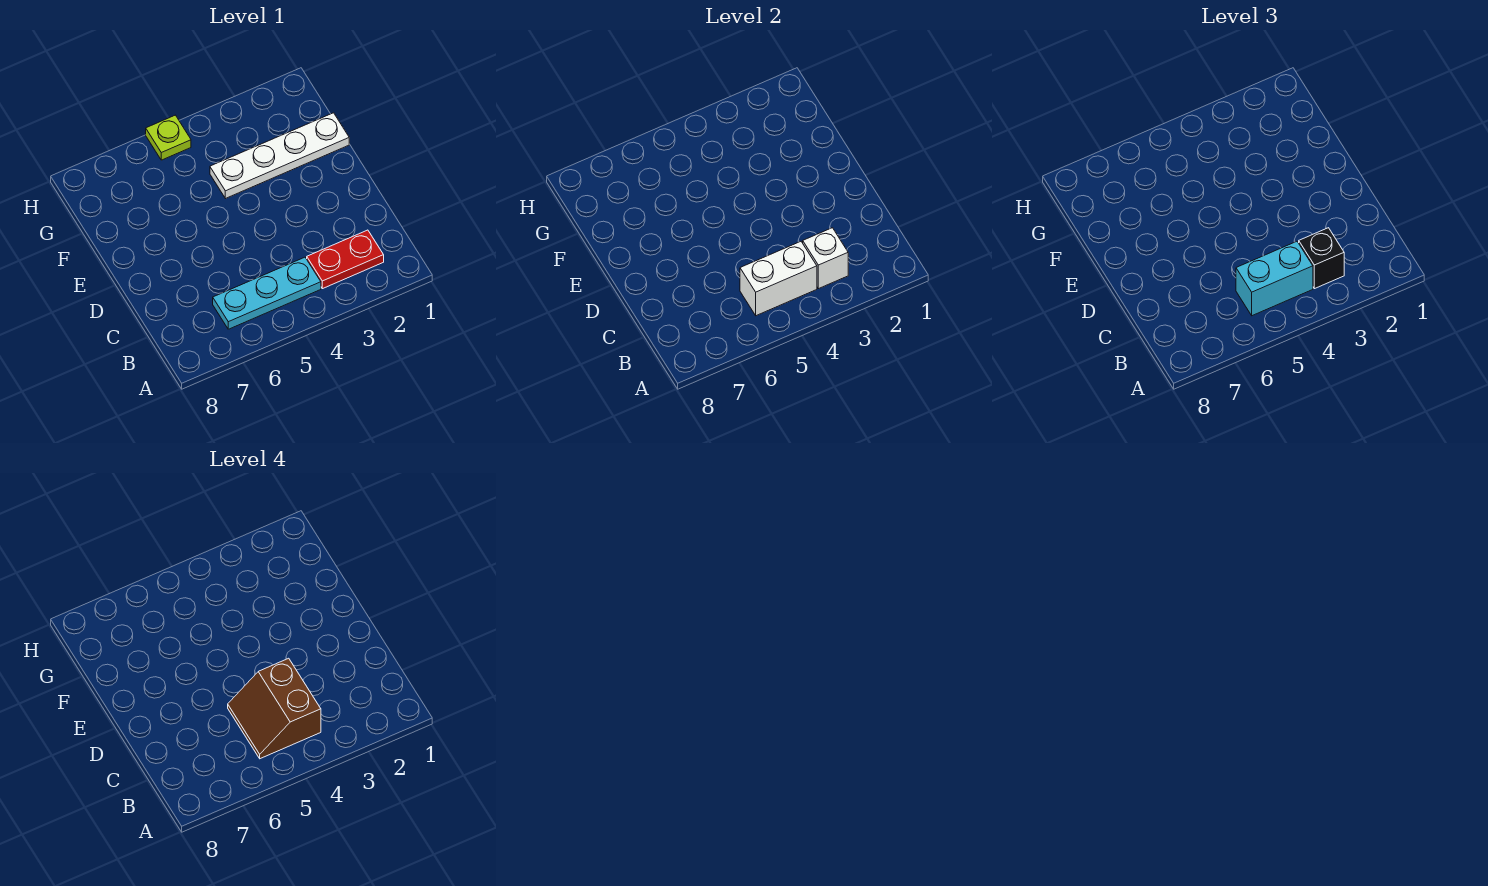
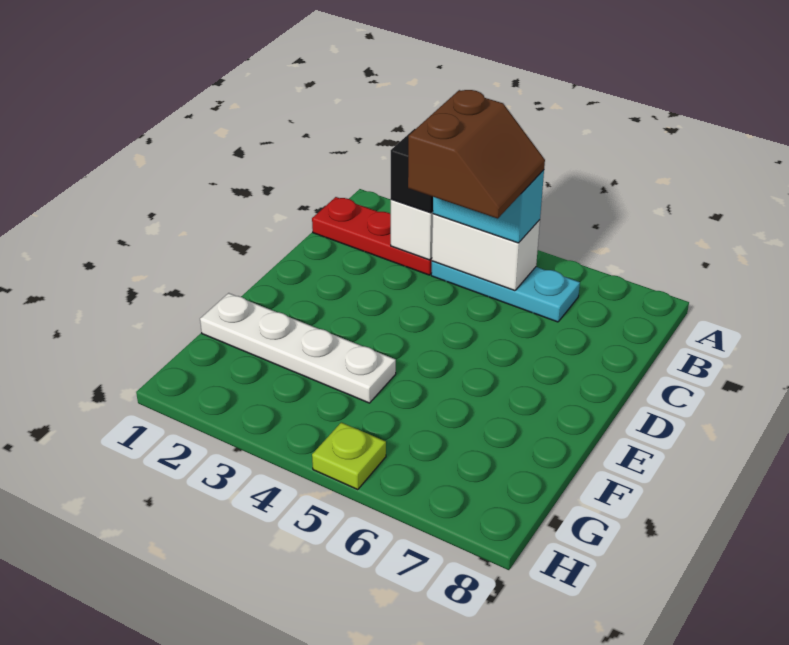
red 1x2 plate [307,230,384,289] -> red 1x3 plate [312,197,432,275]

